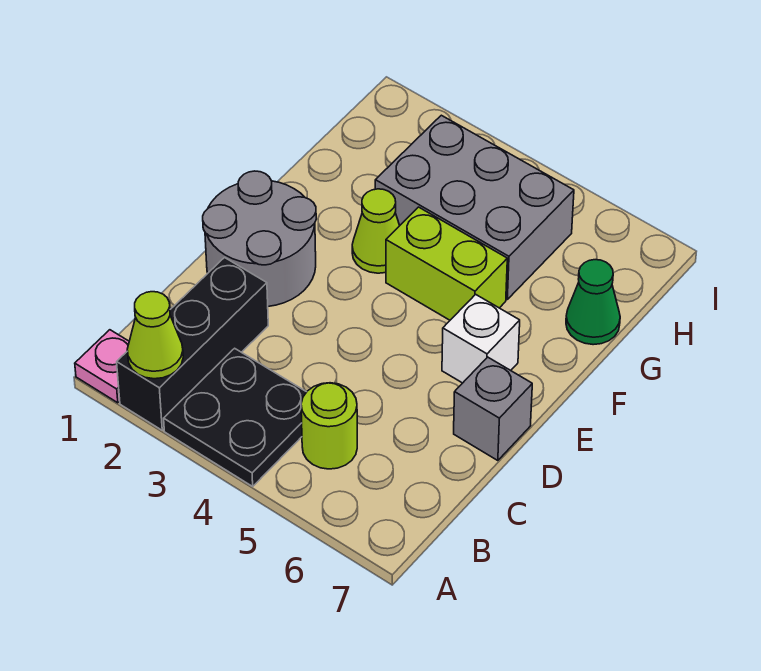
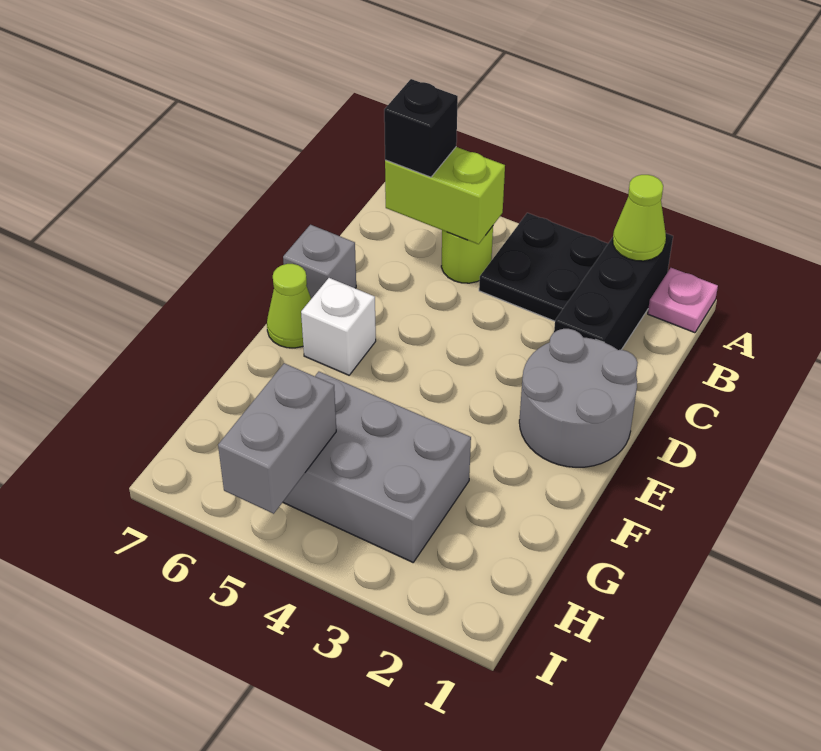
none -> black 1x1 brick [384,79,458,177]
lime 1x1 cone [352,189,400,273] -> lime 1x1 cone moved to [267,264,311,348]
lime 1x2 brick [386,207,507,320] -> lime 1x2 brick moved to [385,147,505,244]
green 1x1 cone [566,260,620,345] -> none
none -> grey 1x2 brick [218,363,336,514]

